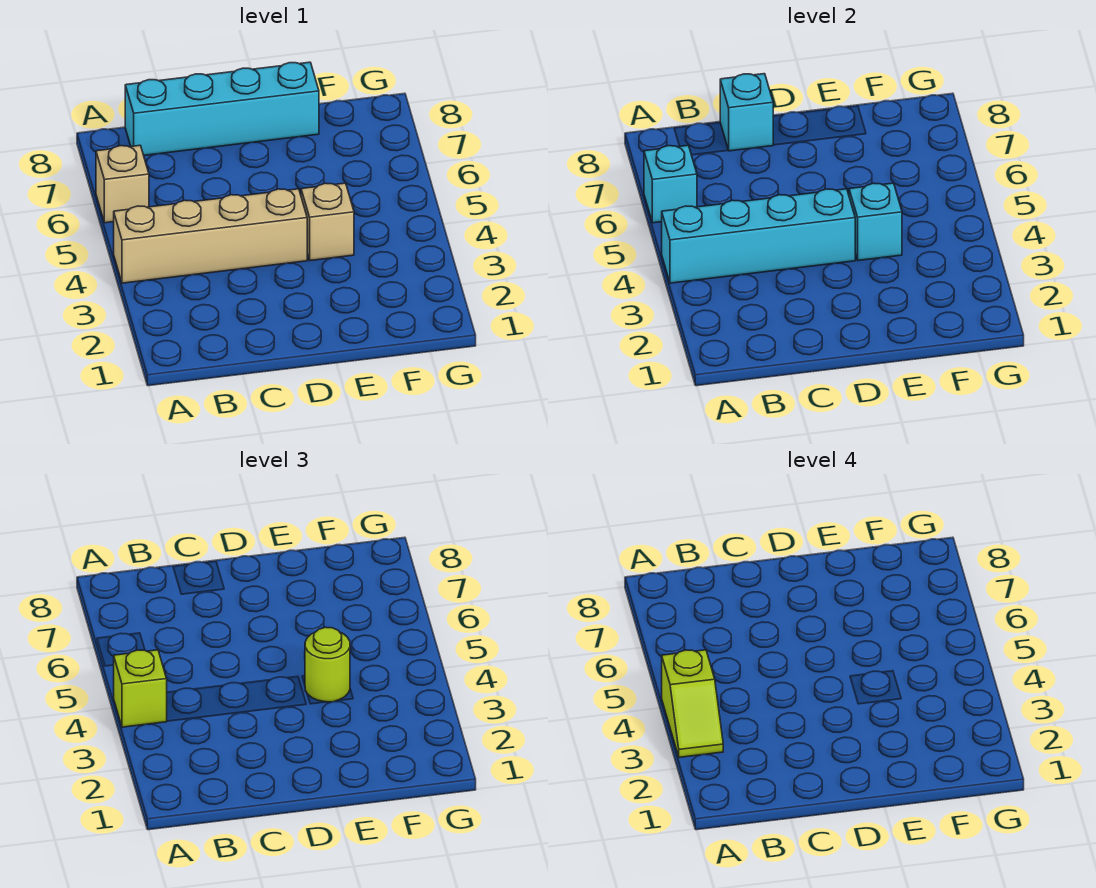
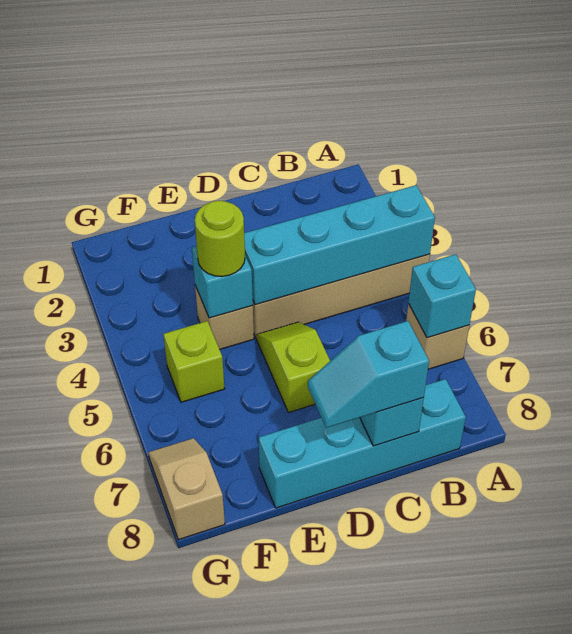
lime 1x2 slope [662,650,723,757] -> lime 1x2 slope moved to [257,322,330,412]
lime 1x1 brick [114,650,167,727] -> lime 1x1 brick moved to [163,321,224,402]
none -> cyan 1x2 slope [308,321,429,428]
none -> tan 1x2 slope [148,438,225,540]

